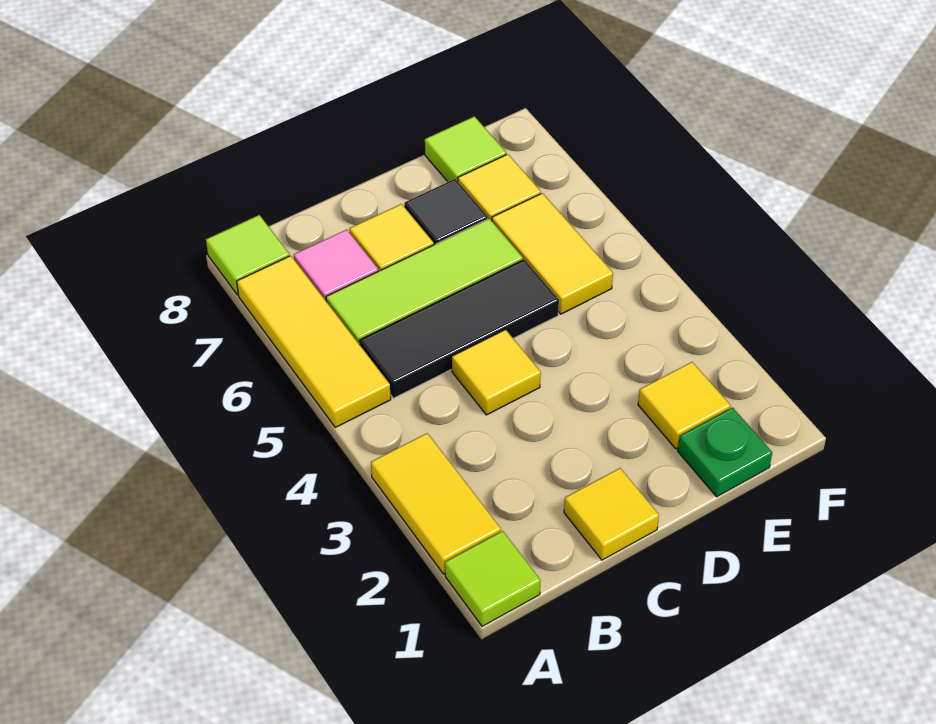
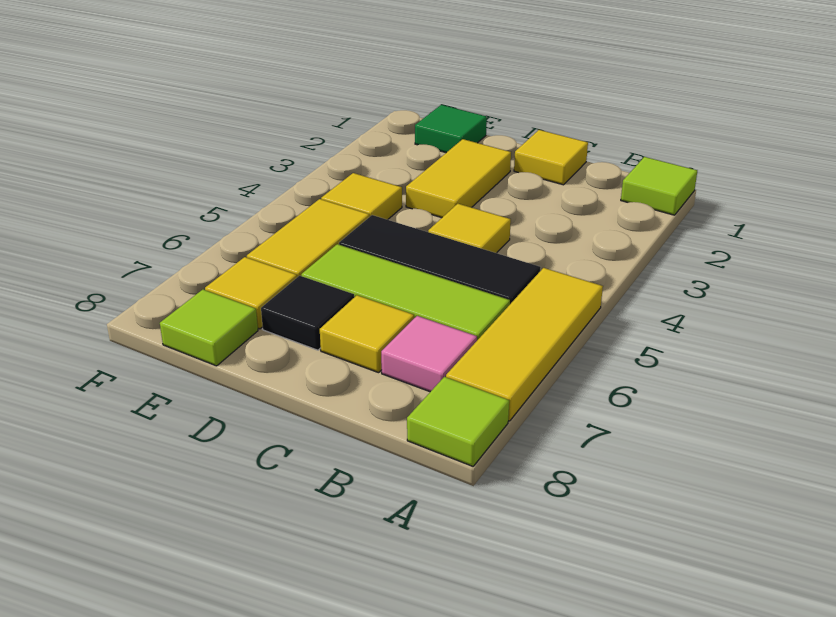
yellow 1x2 tile [371,433,501,574] -> yellow 1x2 tile moved to [406,139,511,218]
green 1x1 plate [678,408,772,497] -> green 1x1 tile [415,105,487,153]
yellow 1x1 tile [638,362,731,449] -> yellow 1x1 tile moved to [321,173,402,220]

